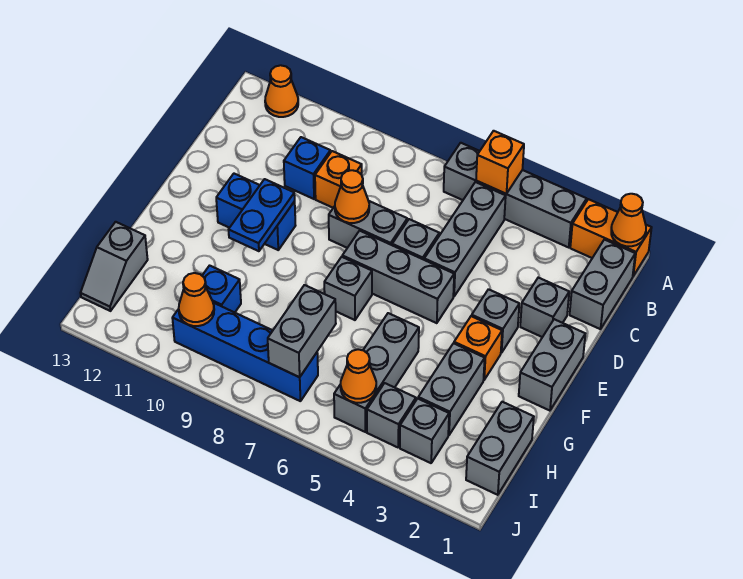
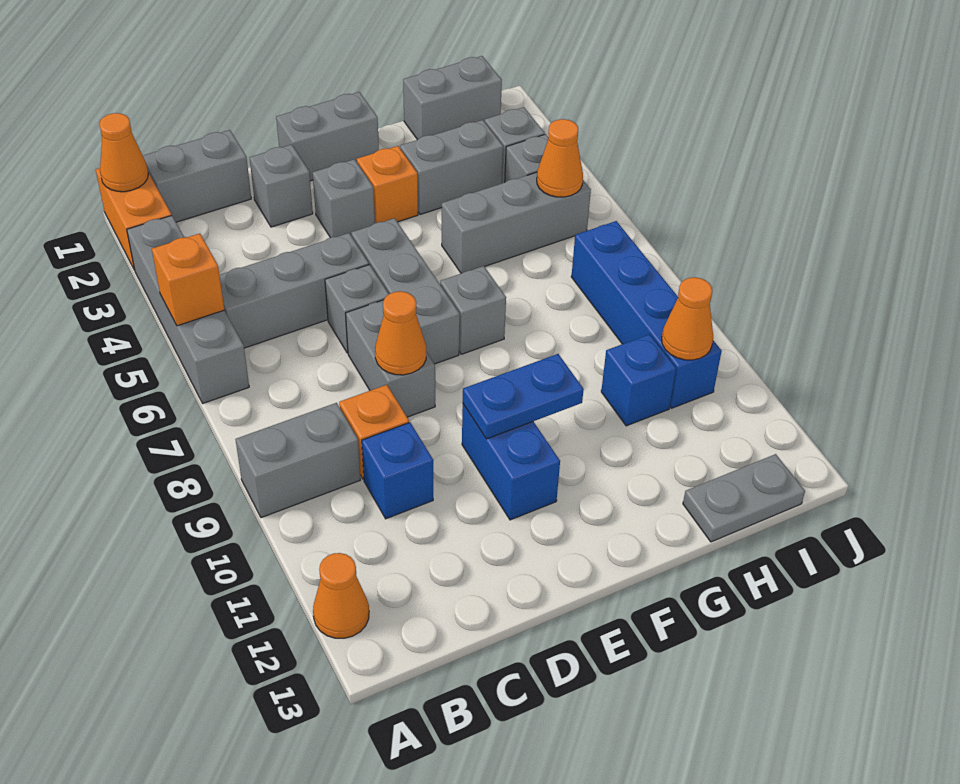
grey 1x2 brick [268,285,336,377] -> grey 1x2 brick moved to [236,403,360,518]
grey 1x2 slope [81,222,148,311] -> grey 1x2 plate [683,454,805,542]

